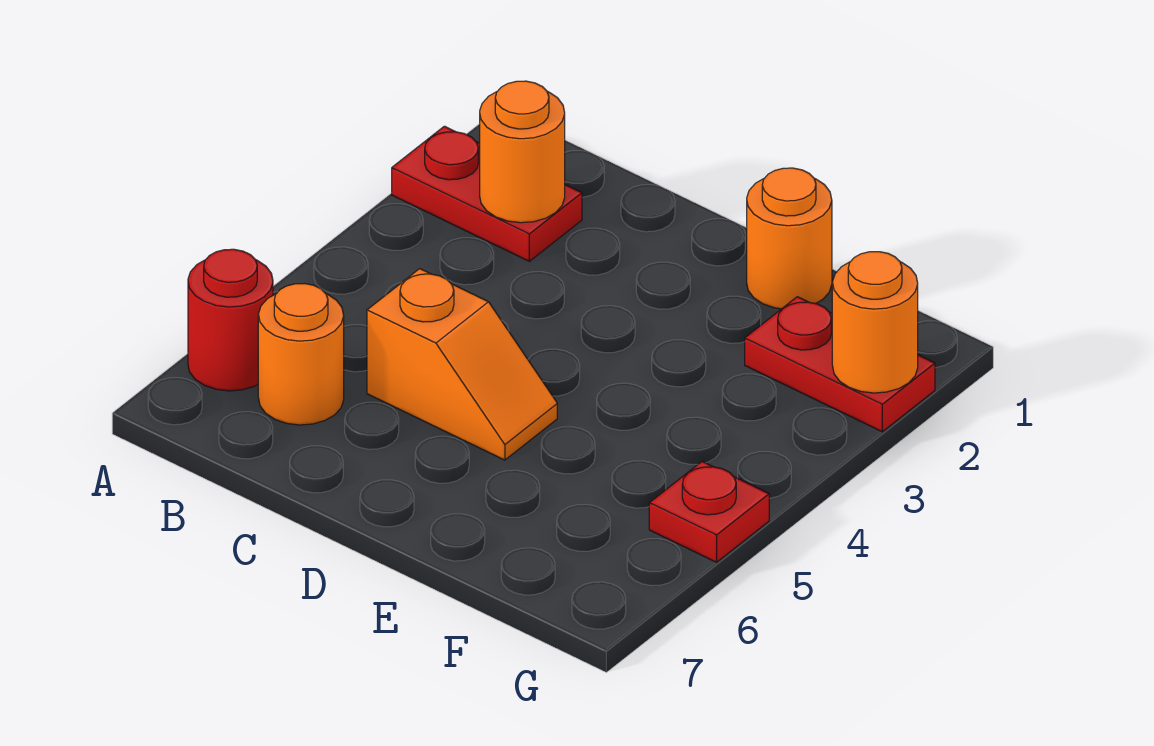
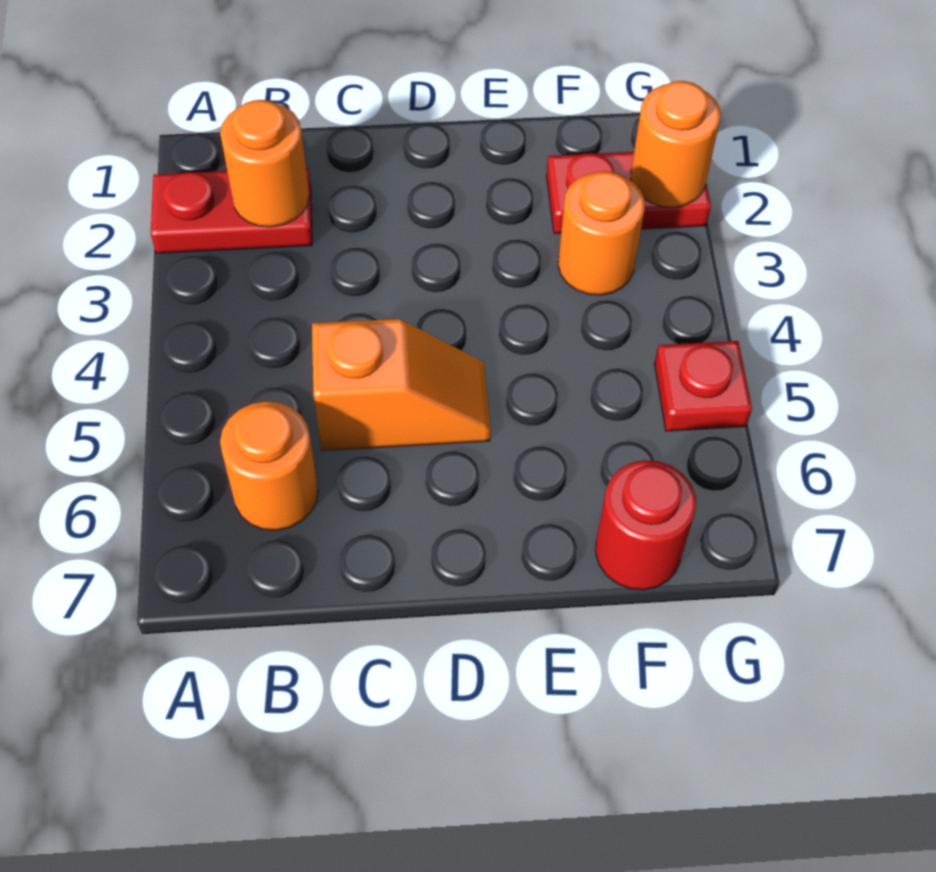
red 1x1 round brick [188,249,273,391] -> red 1x1 round brick moved to [596,460,696,590]
orange 1x1 round brick [747,168,832,309] -> orange 1x1 round brick moved to [558,171,645,295]

